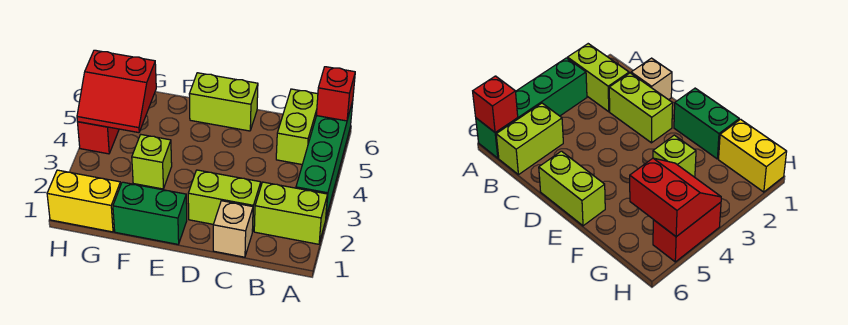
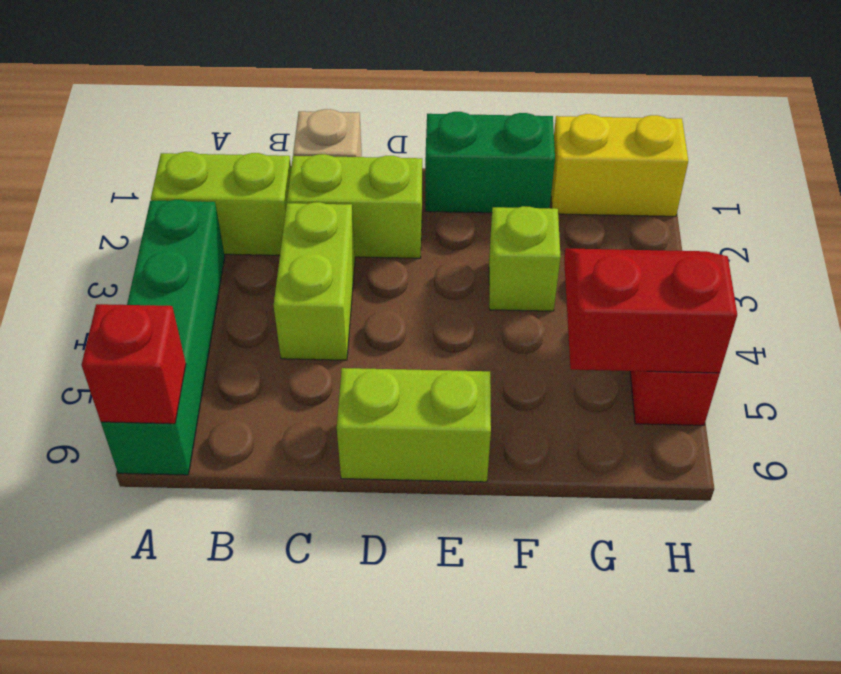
lime 1x2 brick [276,89,318,164] -> lime 1x2 brick moved to [274,202,355,360]

